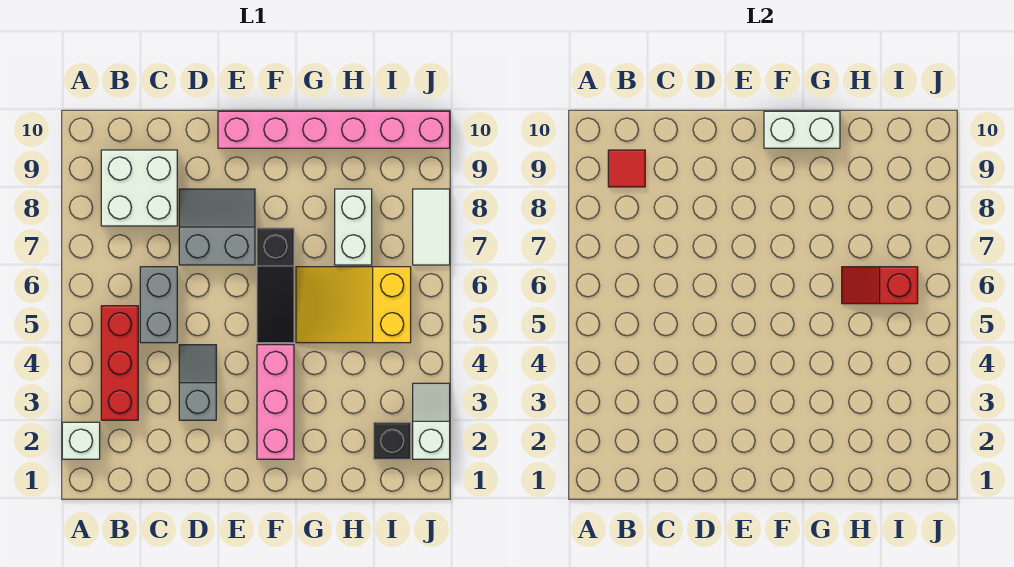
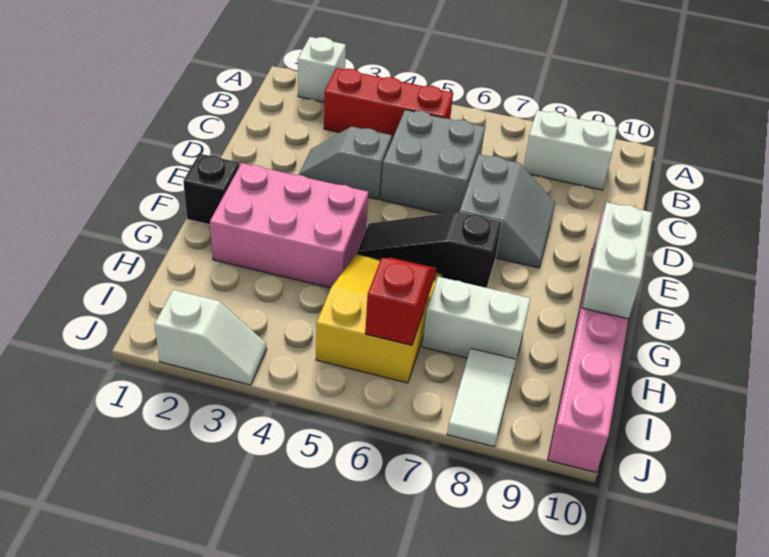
white 2x2 brick [101,150,177,226] -> white 1x2 brick [524,110,618,190]
red 1x1 tile [608,150,645,187] -> none
grey 1x2 brick [140,267,177,343] -> grey 2x2 brick [381,110,485,214]
grey 1x2 slope [179,345,216,420] -> grey 1x2 slope turned to [299,127,392,199]
pink 1x3 brick [257,345,294,459] -> pink 2x3 brick [210,163,368,288]
black 1x1 brick [374,422,411,459] -> black 1x1 brick moved to [183,154,239,225]
white 1x2 tile [413,189,450,265] -> white 1x2 tile turned to [447,349,516,447]

